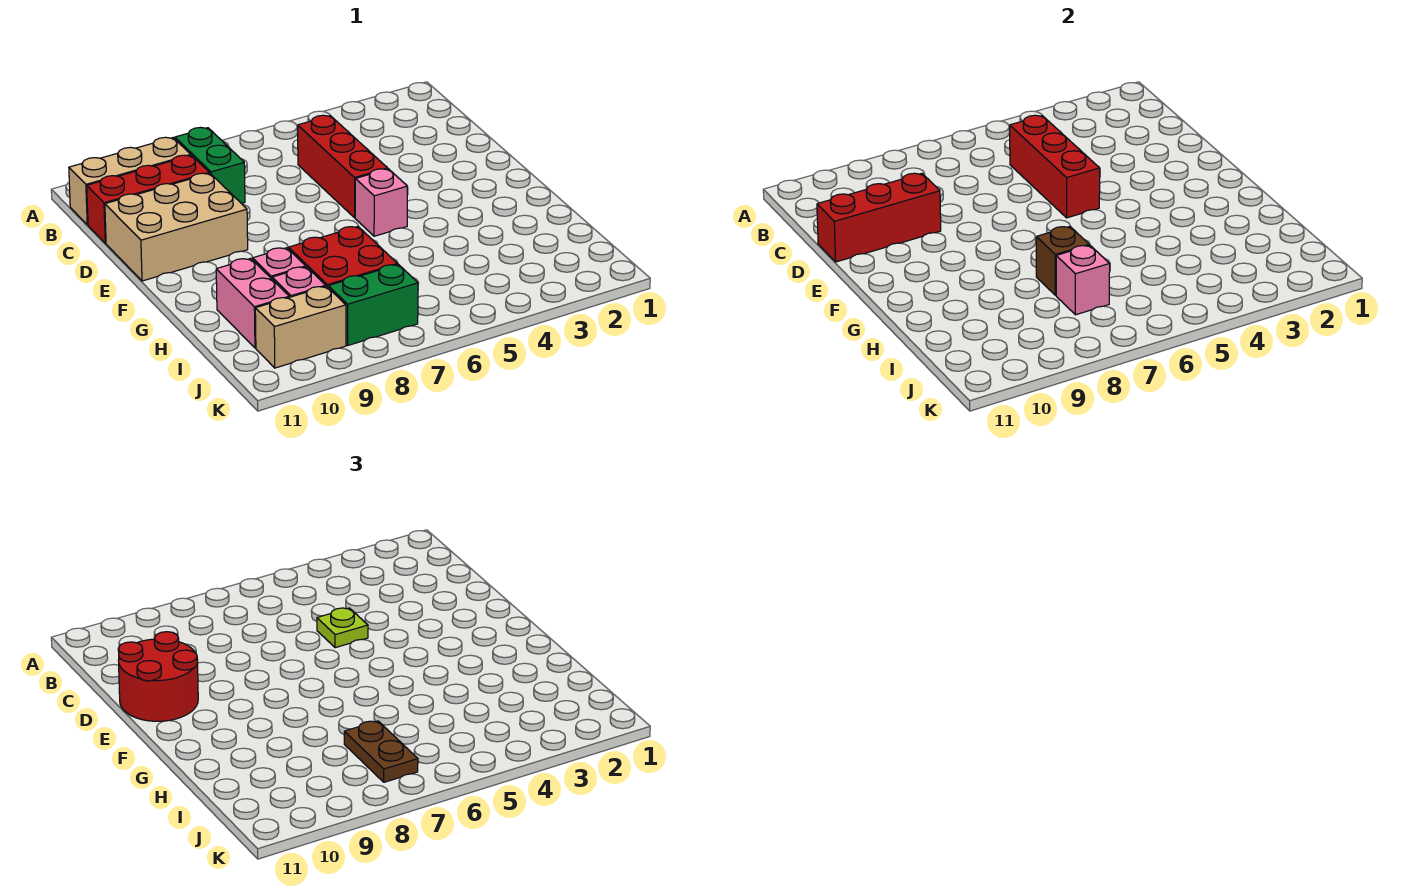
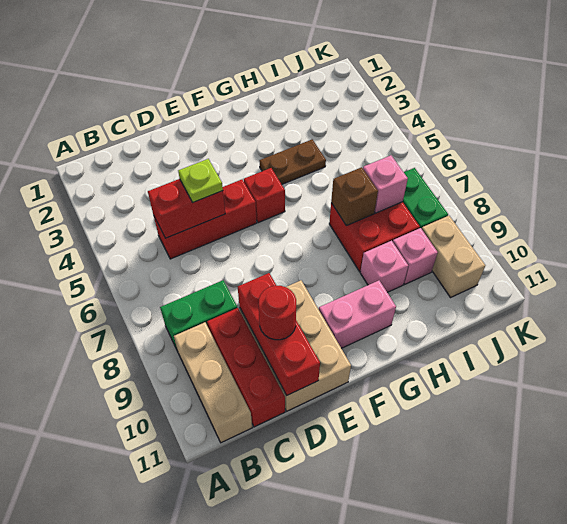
red 1x3 brick [1010,115,1100,218] -> red 1x2 brick [148,179,225,238]
red 2x2 round brick [118,632,198,721] -> red 1x1 round brick [258,286,296,340]
pink 1x1 brick [355,169,407,236] -> red 1x1 brick [244,168,285,223]
pink 1x2 brick [216,258,289,348] -> pink 1x2 brick moved to [319,280,396,348]
brown 1x2 plate [344,721,418,782] -> brown 1x2 plate moved to [259,139,326,184]

